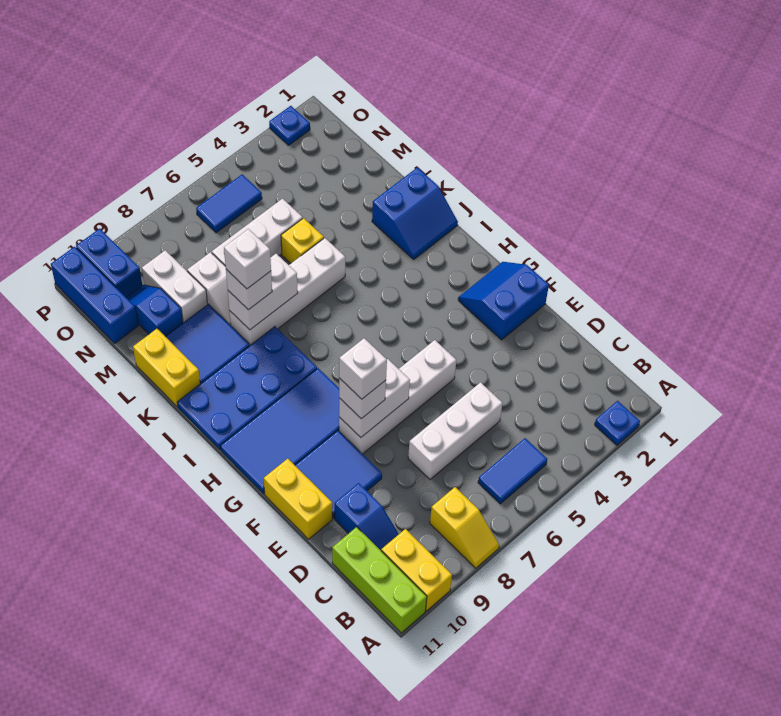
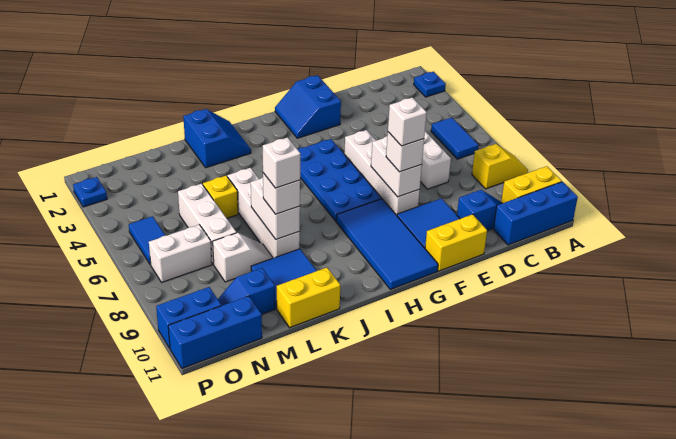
lime 1x3 brick [332,527,427,633] -> blue 1x3 brick [493,182,578,245]
blue 2x4 plate [177,327,317,450] -> blue 2x4 plate moved to [297,139,382,221]
white 1x2 brick [142,250,208,323] -> white 1x2 brick moved to [149,225,212,282]

